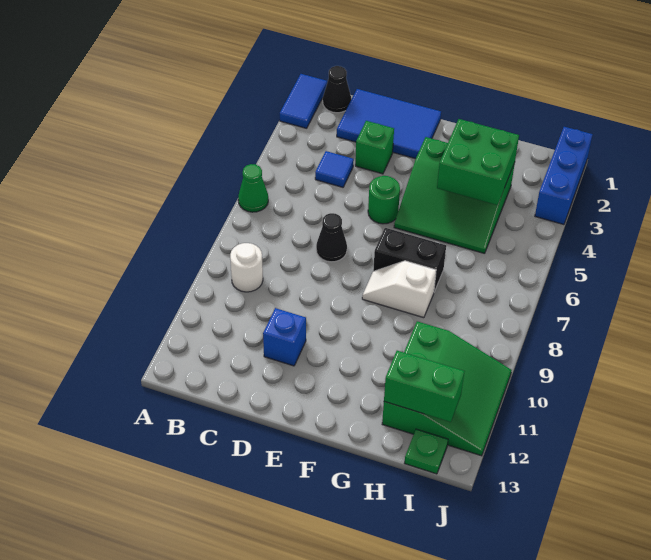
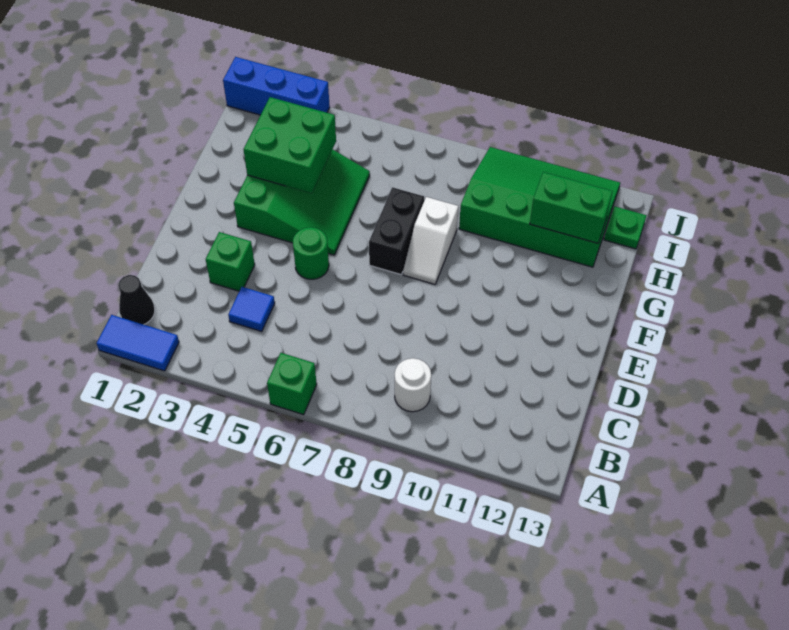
green 1x1 cone [238,164,268,212] -> green 1x1 brick [267,353,317,415]
blue 2x3 tile [337,89,441,159] -> none
black 1x1 cone [316,213,347,262] -> none
blue 1x1 brick [263,308,306,366] -> none
green 3x3 slope [382,321,512,456] -> green 3x4 slope [459,147,620,267]
green 1x2 brick [384,351,464,422] -> green 1x2 brick turned to [530,172,613,243]

